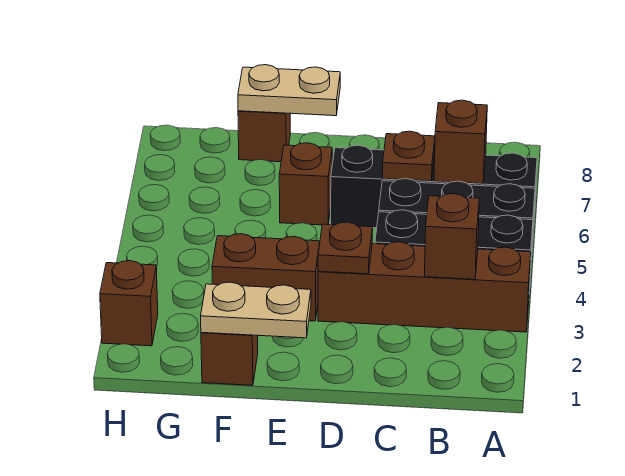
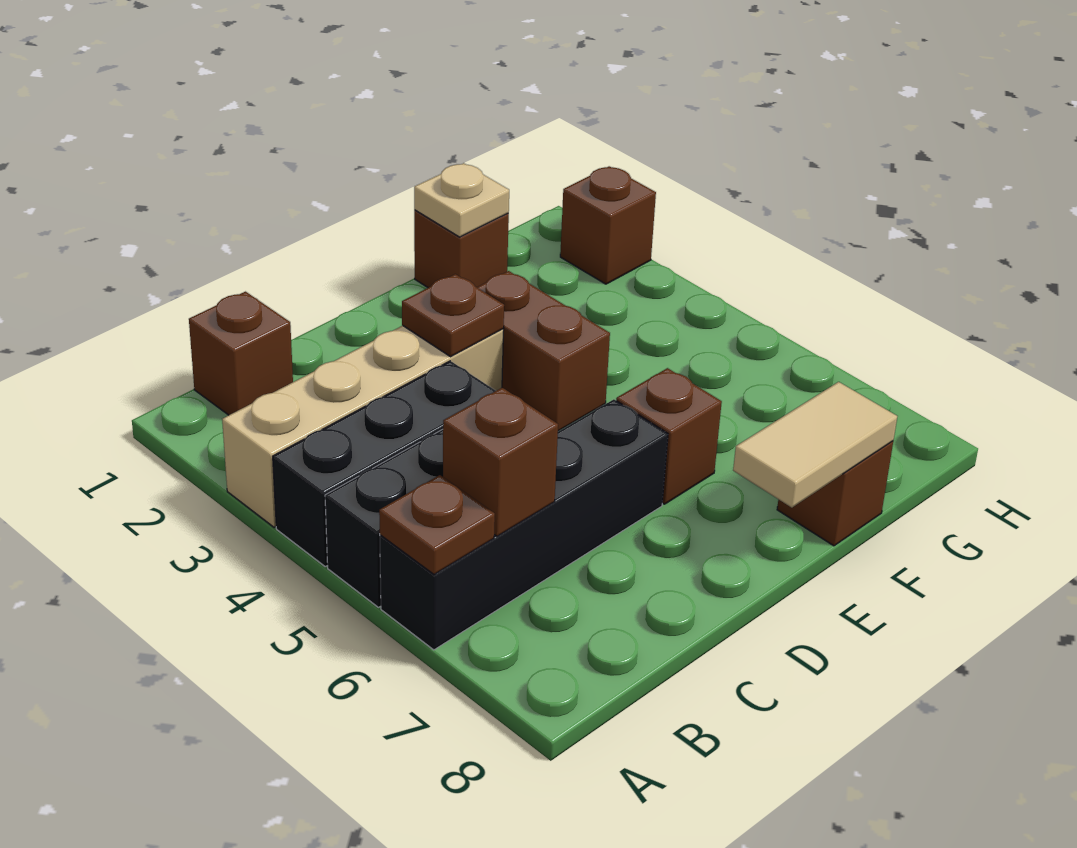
brown 1x4 brick [318,242,531,332] -> tan 1x4 brick [222,326,504,527]
brown 1x1 brick [425,194,479,279] -> brown 1x1 brick moved to [189,292,293,415]
brown 1x1 plate [382,131,435,181] -> brown 1x1 plate moved to [379,475,495,575]
tan 1x2 plate [201,282,311,338] -> tan 1x1 plate [414,163,509,237]
brown 1x2 brick [212,234,320,321] -> brown 1x2 brick turned to [477,271,610,431]
tan 1x2 plate [238,65,340,116] -> tan 1x2 tile [733,382,897,508]

